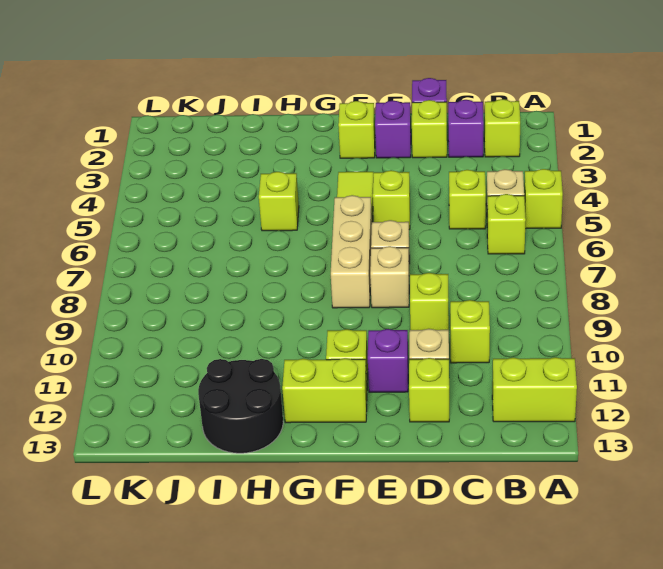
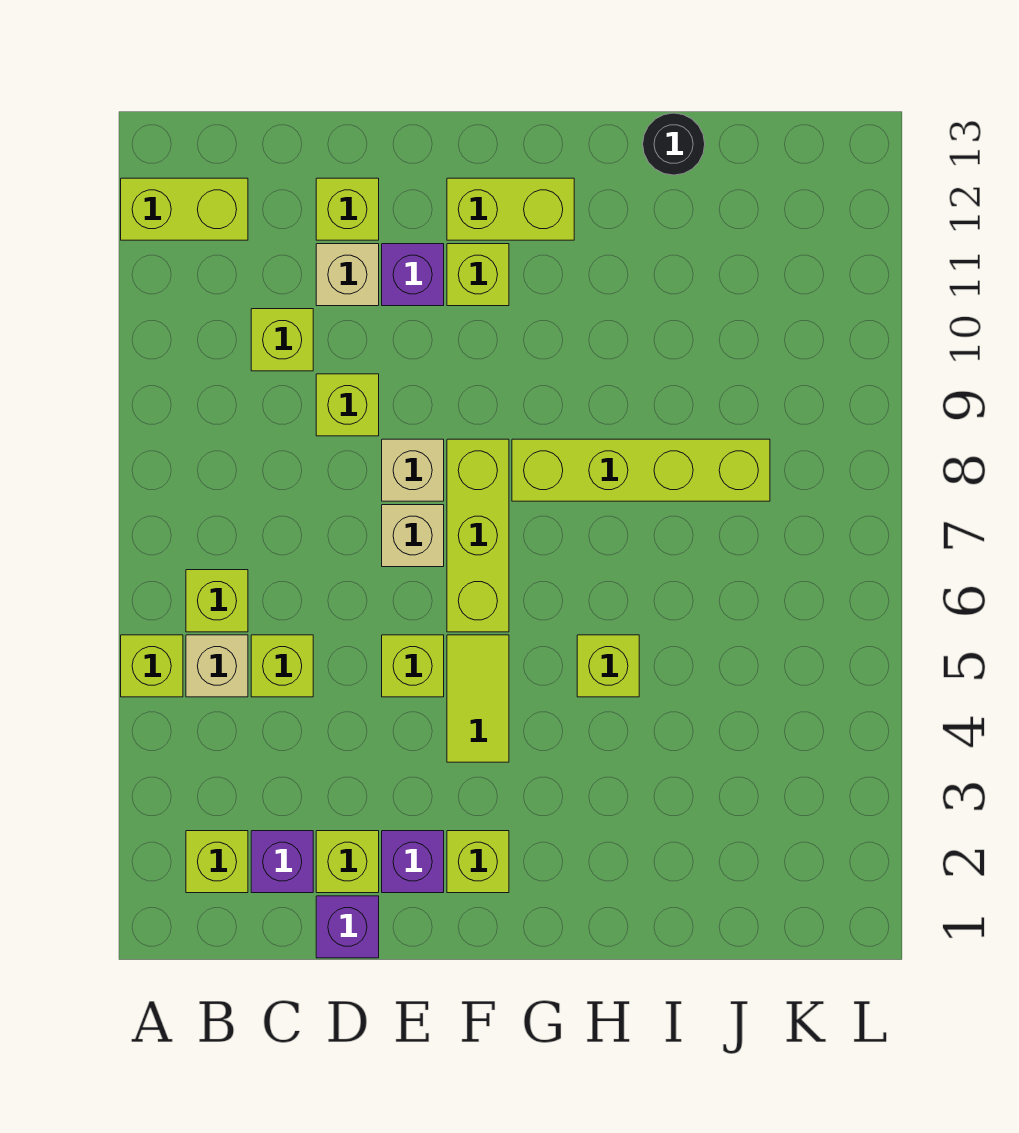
tan 1x3 brick [331,195,372,308] -> lime 1x3 brick [447,439,509,632]
none -> lime 1x4 brick [512,439,770,501]
black 2x2 round brick [198,359,283,453] -> black 1x1 round brick [643,113,705,175]

